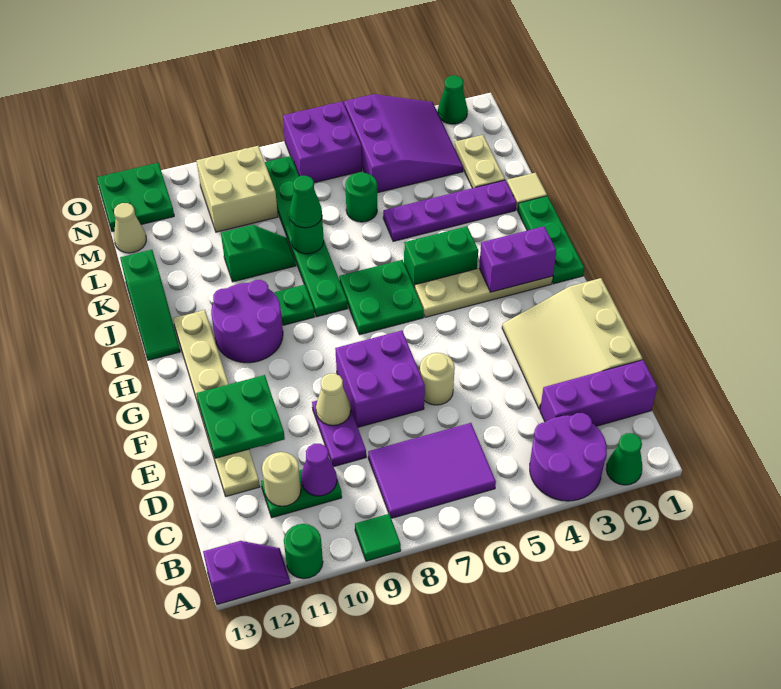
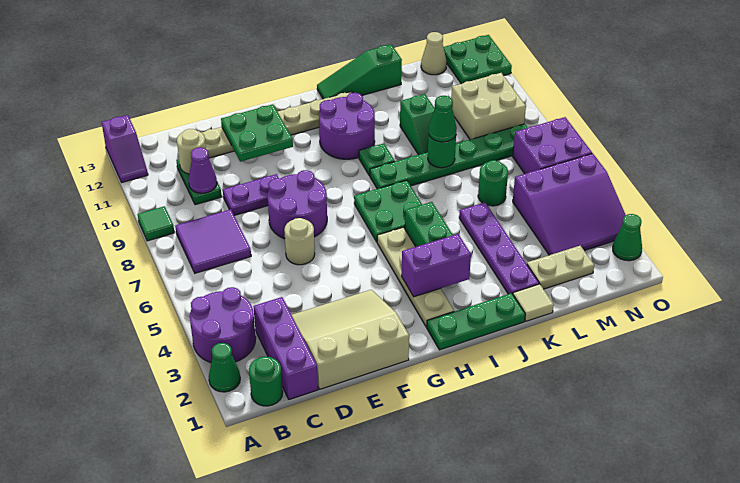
green 1x1 round brick [284,524,323,578] -> green 1x1 round brick moved to [249,357,283,406]
purple 2x3 tile [368,423,496,518] -> purple 2x2 tile [175,209,251,273]
purple 2x2 brick [335,331,425,427] -> purple 2x2 round brick [268,170,327,239]
tan 1x1 cone [316,373,351,425] -> none
purple 1x2 brick [479,226,556,292] -> purple 1x2 brick turned to [402,234,471,297]

